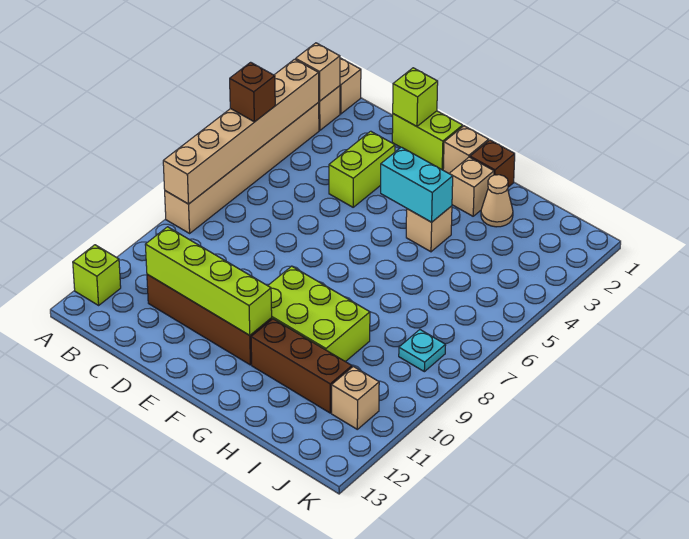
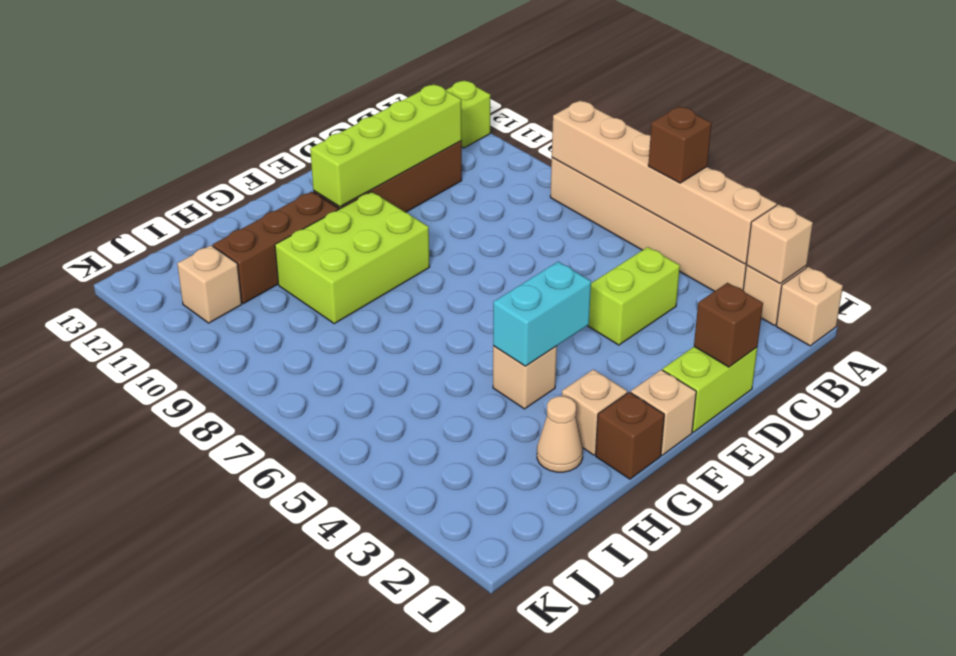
lime 1x1 brick [393,68,438,126] -> brown 1x1 brick [694,283,763,367]
lime 1x2 brick [329,131,395,207] -> lime 1x2 brick turned to [588,247,680,345]
cyan 1x1 plate [399,330,446,372] -> none

